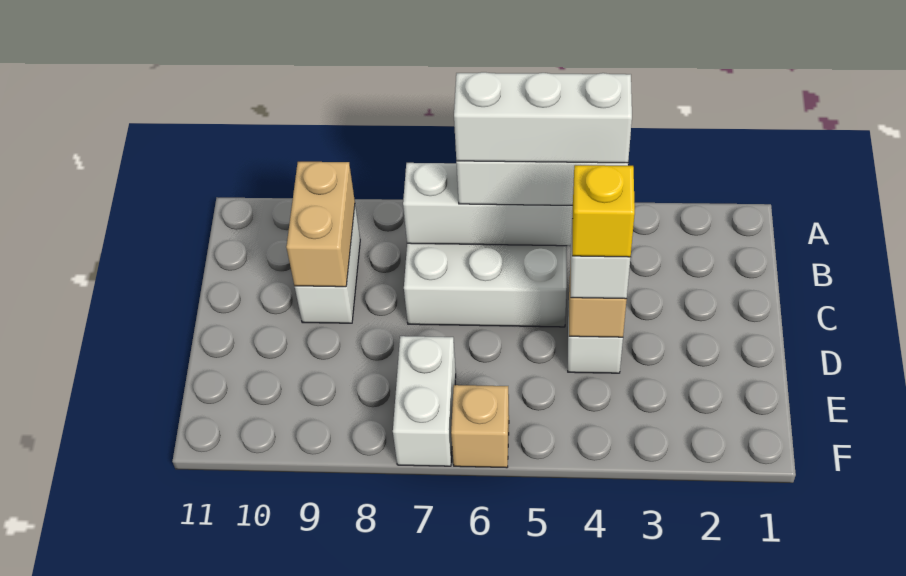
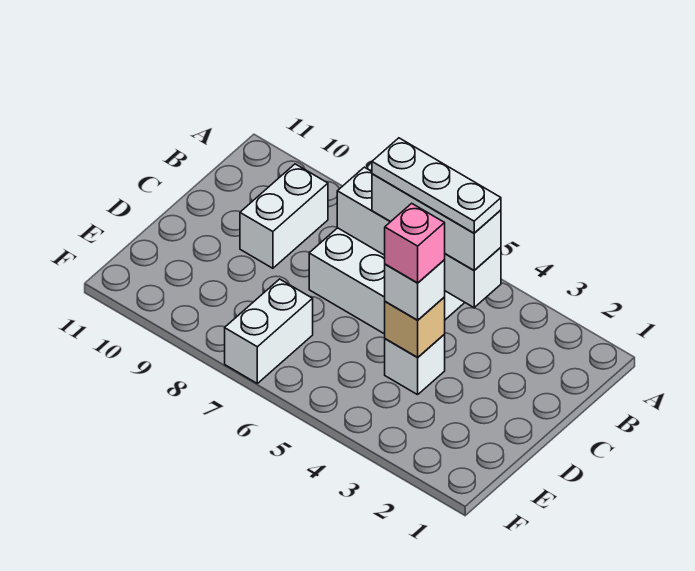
white 1x3 brick [454,72,632,163] -> white 1x3 plate [372,138,501,233]
tan 1x2 brick [286,162,355,287] -> none
yellow 1x1 brick [572,165,635,257] -> pink 1x1 brick [385,203,445,283]
tan 1x1 brick [451,385,509,468] -> none

